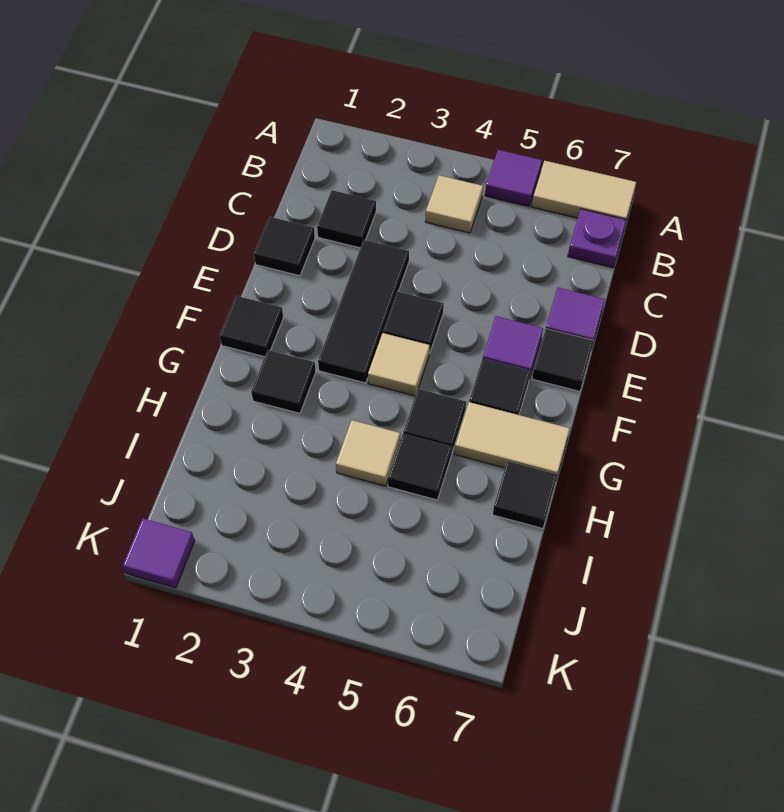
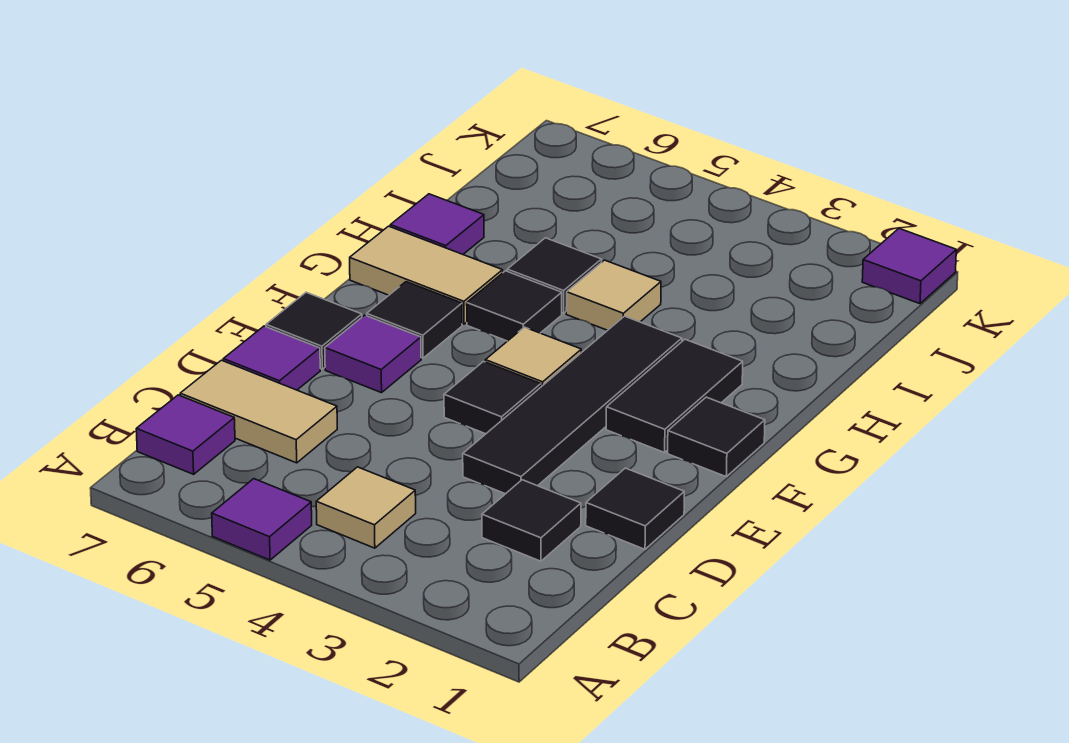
tan 1x2 tile [532,161,636,220] -> tan 1x2 tile moved to [180,360,337,463]
purple 1x1 plate [568,209,626,268] -> purple 1x1 tile [136,395,235,474]
black 1x3 tile [318,240,409,383] -> black 1x4 tile [463,316,682,494]
black 1x1 tile [251,350,316,414] -> black 1x2 tile [606,339,743,453]
black 1x1 tile [493,461,557,529] -> purple 1x1 tile [390,194,484,254]

